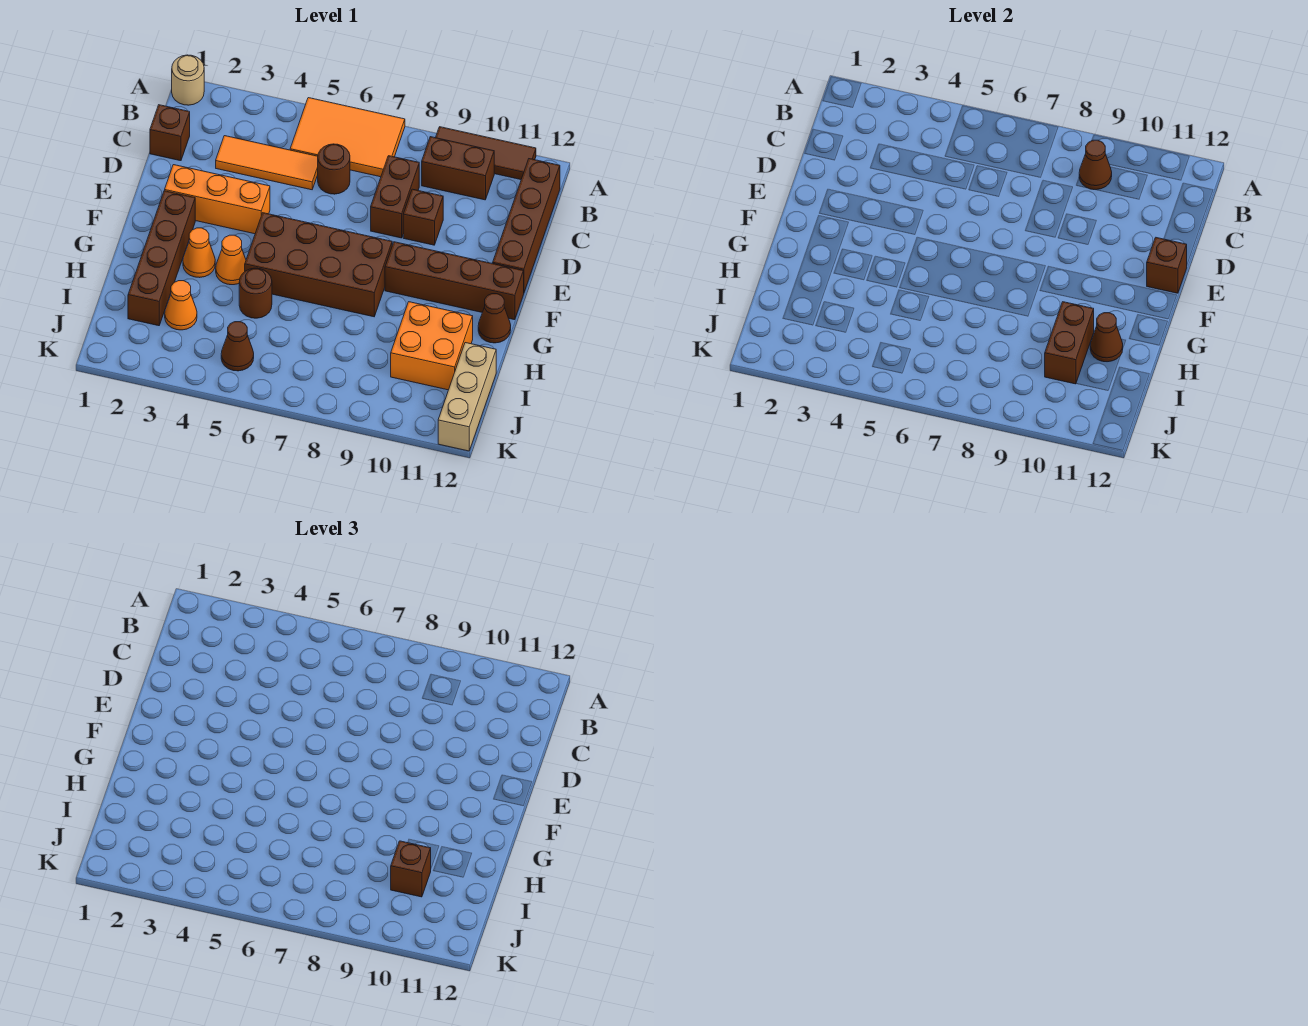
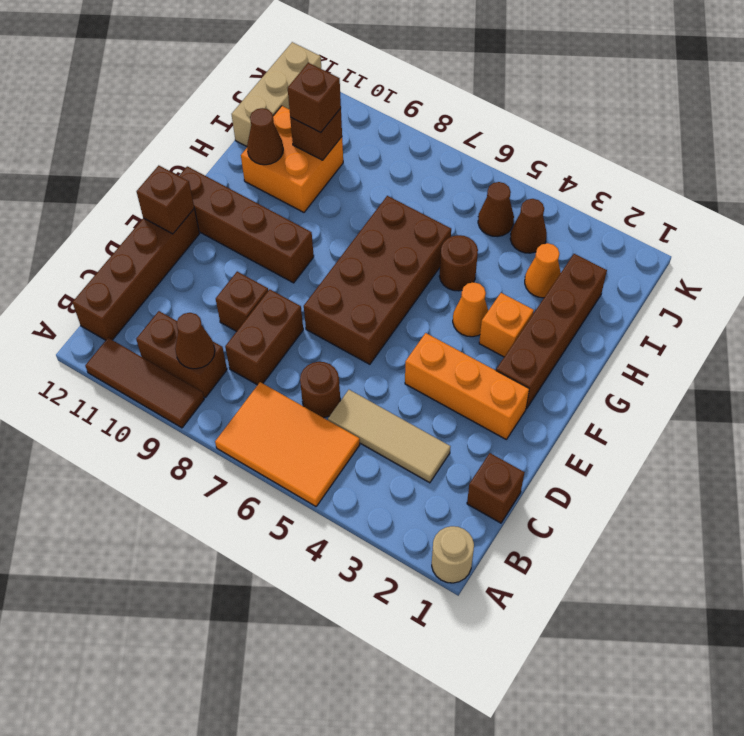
orange 1x3 tile [216,136,318,190] -> tan 1x3 tile [328,390,451,483]
brown 2x4 brick [245,213,392,317] -> brown 2x4 brick turned to [304,196,451,364]
orange 1x1 cone [183,228,215,278] -> orange 1x1 brick [479,293,534,357]
brown 1x1 cone [478,294,511,343] -> brown 1x1 cone moved to [510,199,547,253]
brown 1x2 brick [1045,302,1094,384] -> brown 1x1 brick [290,108,342,160]

